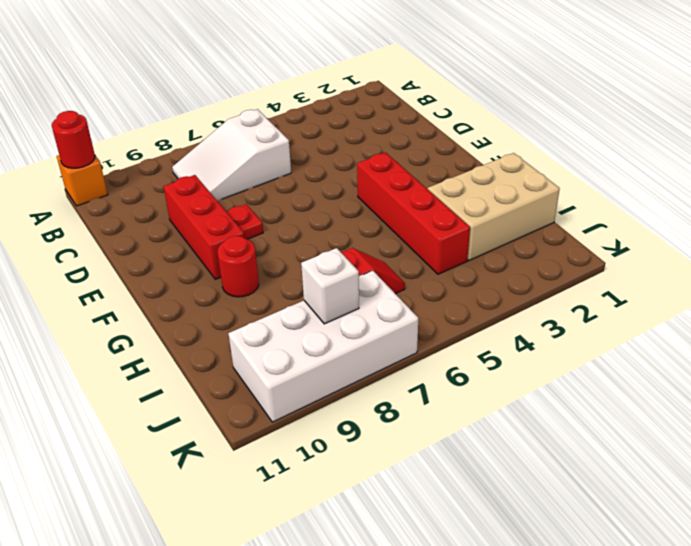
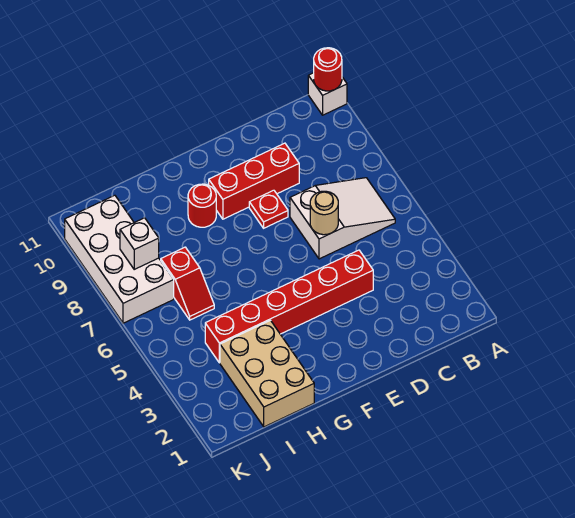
orange 1x1 brick [57,155,108,206] -> white 1x1 brick [308,73,347,115]
white 2x3 slope [172,109,291,201] -> white 2x3 slope turned to [290,178,395,259]
none -> tan 1x1 round brick [310,191,338,235]
red 1x4 brick [357,152,470,274] -> red 1x6 brick [205,250,373,363]

